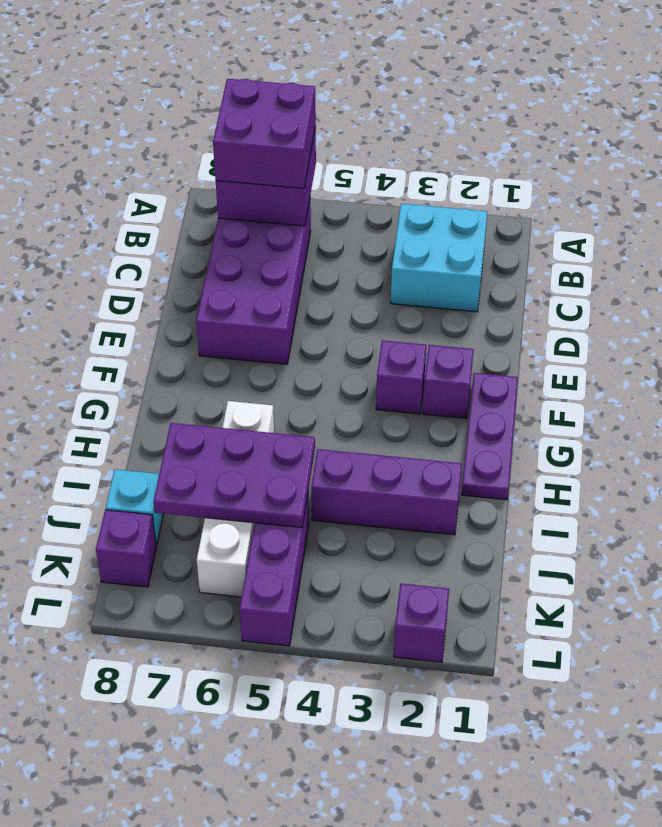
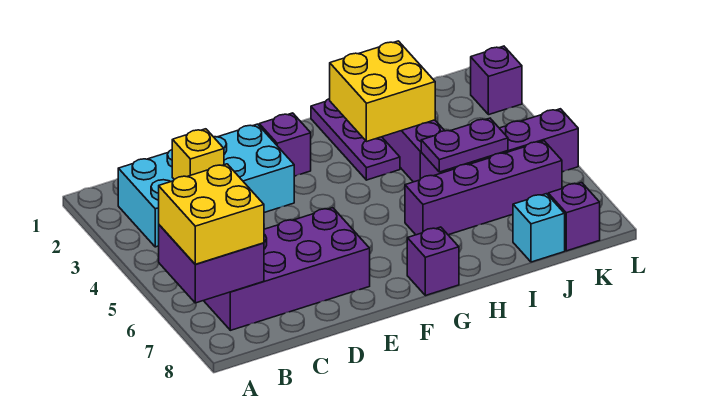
purple 2x2 brick [213,79,316,188] -> yellow 2x2 brick [159,164,264,264]
cyan 2x2 brick [391,204,487,312] -> cyan 2x4 brick [118,124,294,247]
none -> yellow 1x1 brick [172,129,224,179]
purple 1x3 plate [462,373,518,500] -> purple 1x3 plate turned to [311,99,400,180]
purple 1x1 brick [376,340,426,414] -> purple 1x1 brick moved to [407,227,459,296]
none -> yellow 2x2 brick [330,41,435,142]
white 1x4 brick [197,401,274,597] -> purple 1x4 brick [405,141,562,235]
purple 2x3 plate [154,423,315,528] -> purple 1x2 plate [421,118,508,172]

